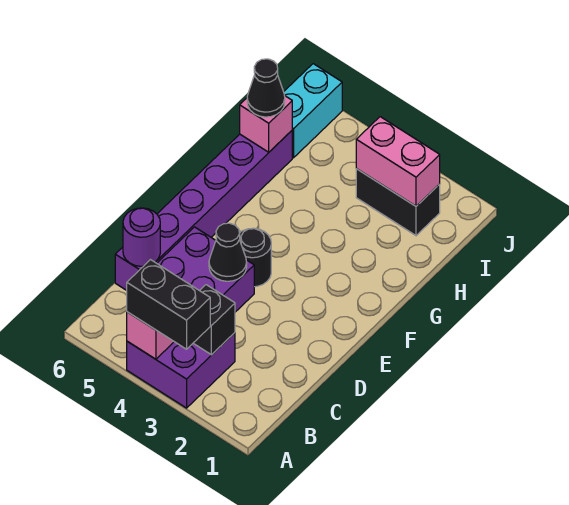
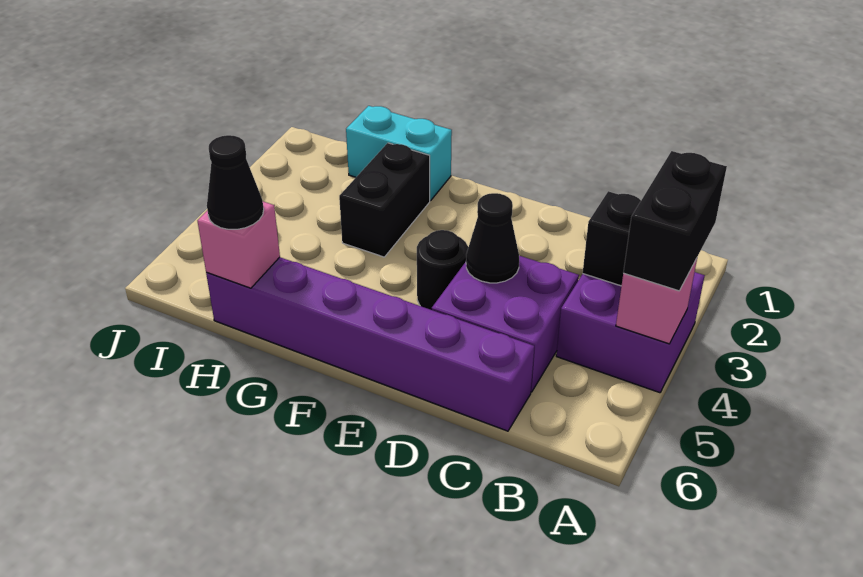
purple 1x1 round brick [123,208,160,266] -> none
black 1x2 brick [356,169,440,236] -> black 1x2 brick moved to [339,143,430,257]
pink 1x2 brick [356,117,440,206] -> none
cyan 1x2 brick [284,64,342,158] -> cyan 1x2 brick moved to [346,106,452,201]

